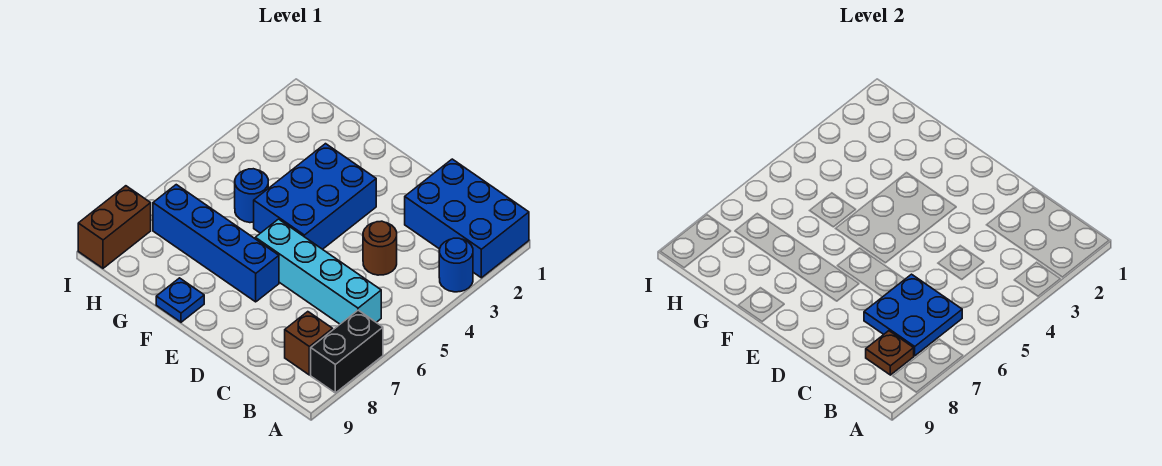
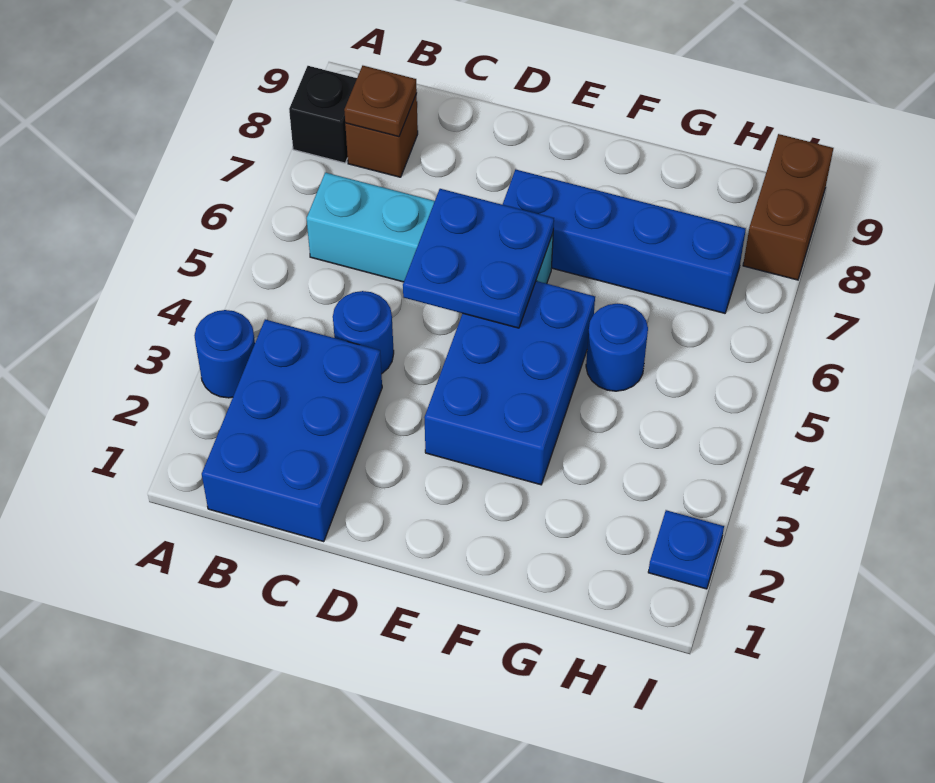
blue 2x3 brick [405,159,529,278] -> blue 2x3 brick turned to [202,320,382,542]
black 1x2 brick [311,310,383,393] -> black 1x1 brick [289,66,357,163]
blue 2x2 plate [864,274,962,356] -> blue 2x2 plate moved to [403,189,554,328]
brown 1x1 round brick [363,221,397,275] -> blue 1x1 round brick [333,291,394,374]
blue 1x1 plate [156,278,204,322] -> blue 1x1 plate moved to [648,510,724,589]

